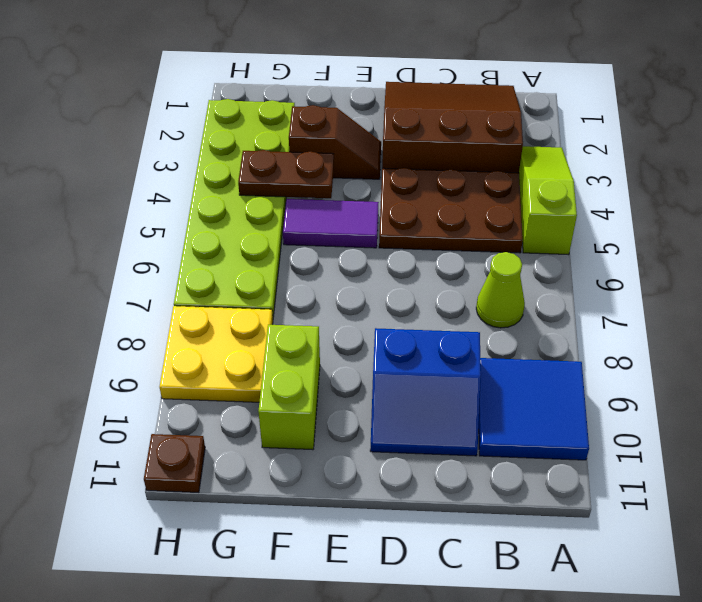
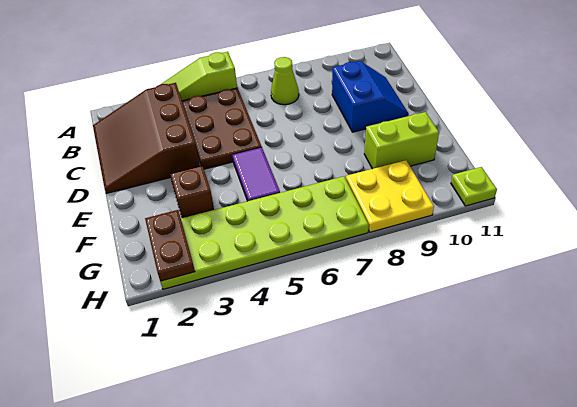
blue 2x2 tile [479,358,589,460] -> none
brown 1x2 plate [238,150,334,198] -> brown 1x2 plate moved to [145,210,195,281]
brown 1x1 plate [144,434,205,492] -> lime 1x1 plate [451,167,497,206]

